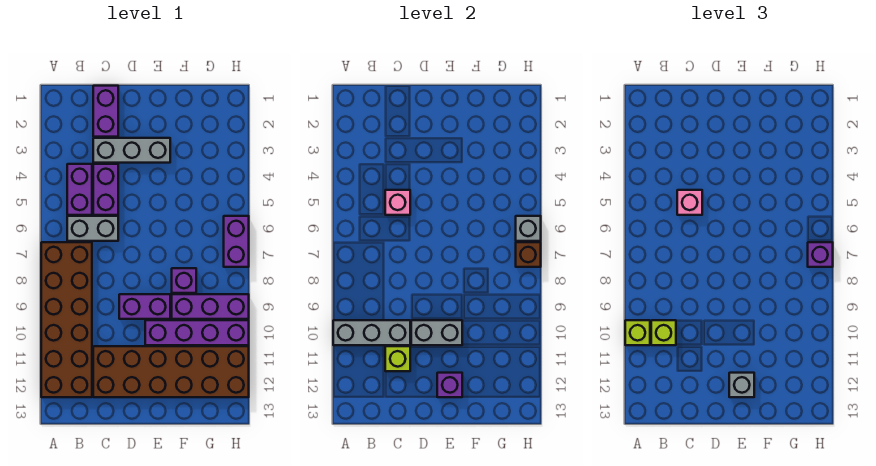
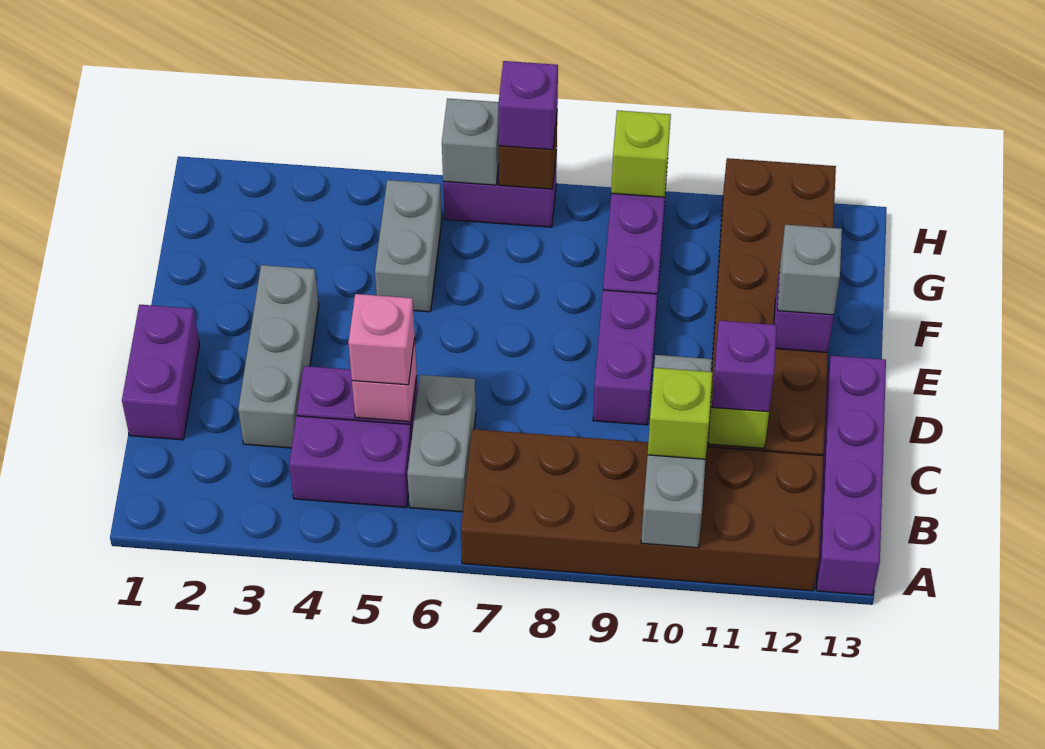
lime 1x1 brick [625,320,650,345] -> lime 1x1 brick moved to [611,110,671,197]
purple 1x2 brick [93,86,118,137] -> purple 1x2 brick turned to [122,305,199,440]
grey 1x2 brick [411,320,462,345] -> grey 1x2 brick moved to [375,180,442,312]
purple 1x4 brick [145,320,249,345] -> purple 1x4 brick moved to [816,356,886,595]
purple 1x1 brick [172,268,196,293] -> purple 1x1 brick moved to [712,321,777,412]

